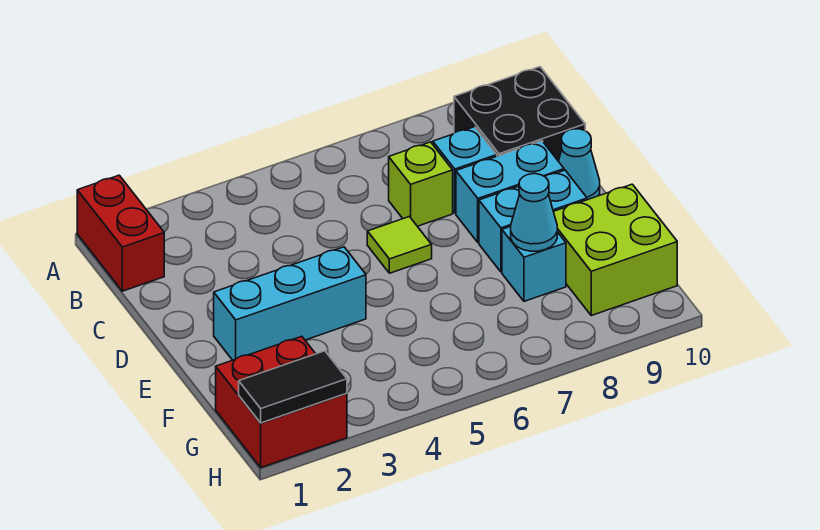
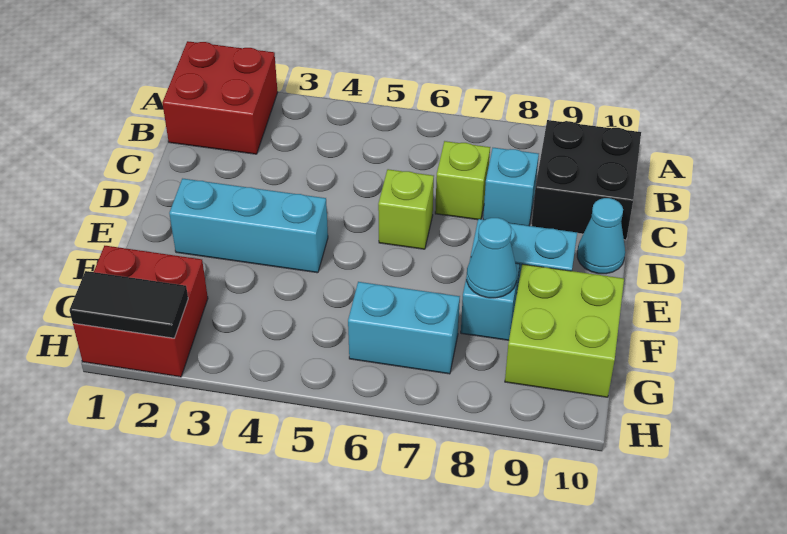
red 1x2 brick [77,175,164,291] -> red 2x2 brick [162,41,278,154]
lime 1x1 tile [367,217,432,273] -> lime 1x1 brick [378,169,434,249]
cyan 1x2 brick [456,141,564,243] -> cyan 1x2 brick moved to [348,282,460,374]

